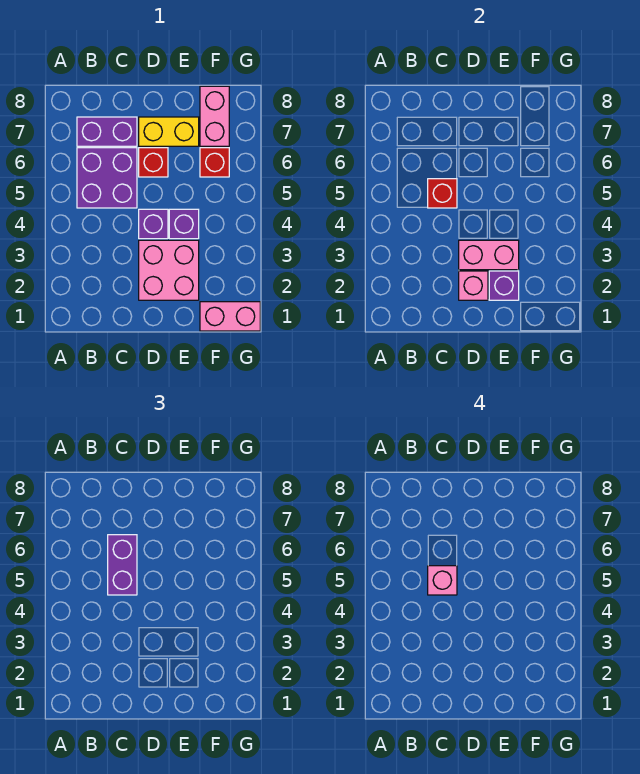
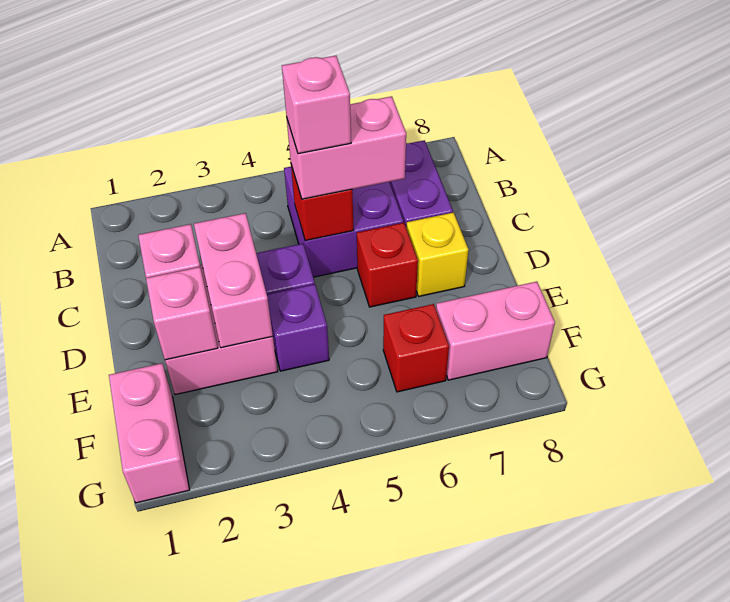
purple 1x2 brick [108,535,137,595] -> pink 1x2 brick [287,96,406,199]
yellow 1x2 brick [139,117,199,146] -> yellow 1x1 brick [406,213,468,296]
purple 1x1 brick [489,271,519,300] -> pink 1x1 brick [146,267,218,360]

